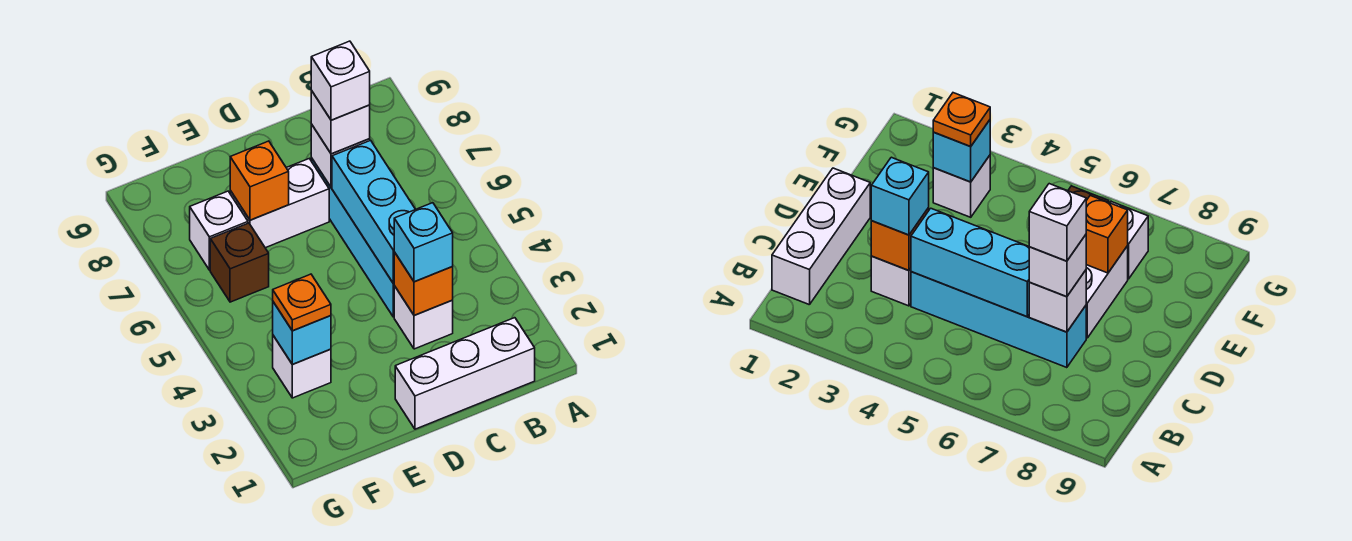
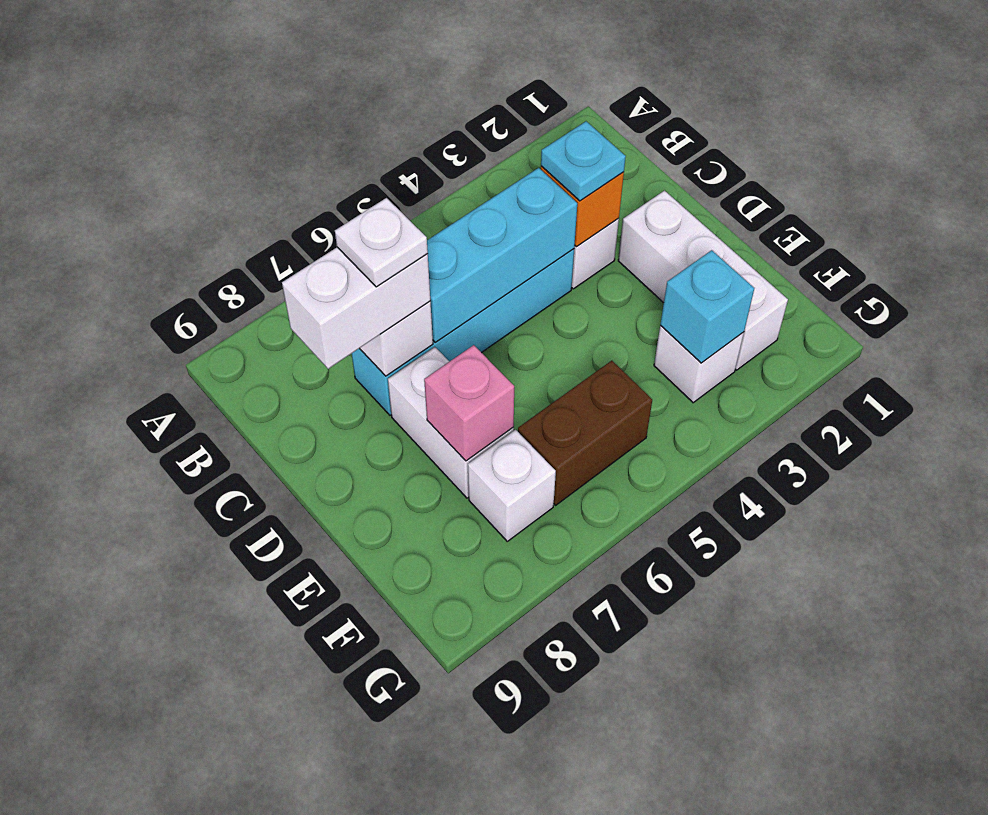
white 1x3 brick [395,318,535,429] -> white 1x3 brick moved to [618,191,788,370]
cyan 1x1 brick [394,203,453,282] -> cyan 1x1 plate [541,121,626,201]
white 1x1 brick [311,91,370,154] -> white 1x2 brick [282,247,430,369]
white 1x1 brick [311,41,370,120] -> white 1x1 plate [335,198,428,287]
orange 1x1 brick [230,141,289,220] -> pink 1x1 brick [424,345,514,461]
orange 1x1 plate [273,274,331,331] -> none
brown 1x1 brick [210,223,269,302] -> brown 1x2 brick [518,361,652,505]

